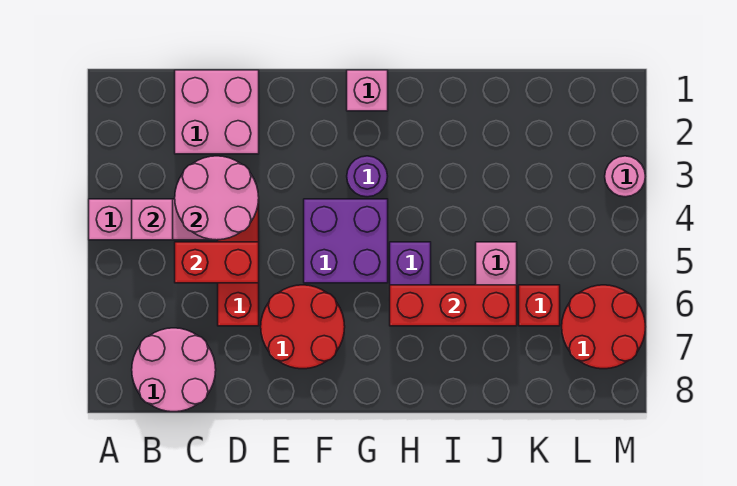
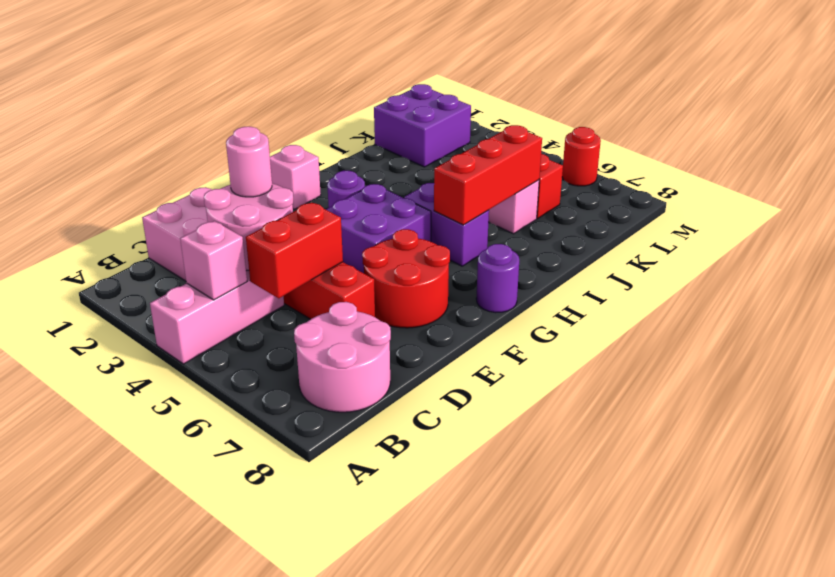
none -> purple 1x1 round brick [476,244,519,313]
none -> purple 2x2 brick [374,84,471,167]
red 2x2 round brick [562,285,646,369] -> red 1x1 round brick [562,127,601,186]
pink 1x1 round brick [605,156,645,197] -> pink 1x1 round brick moved to [226,127,272,197]

